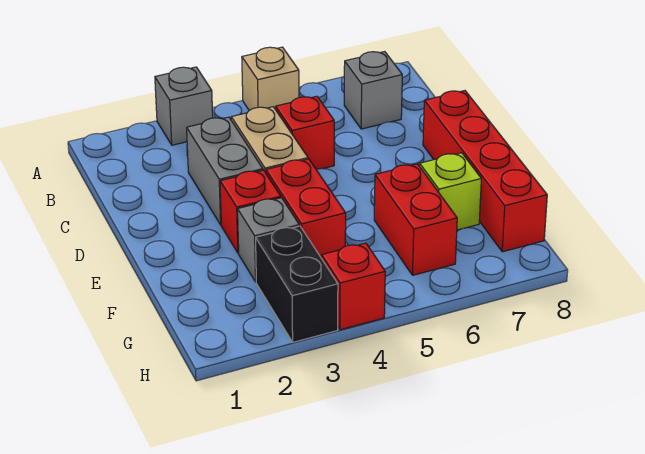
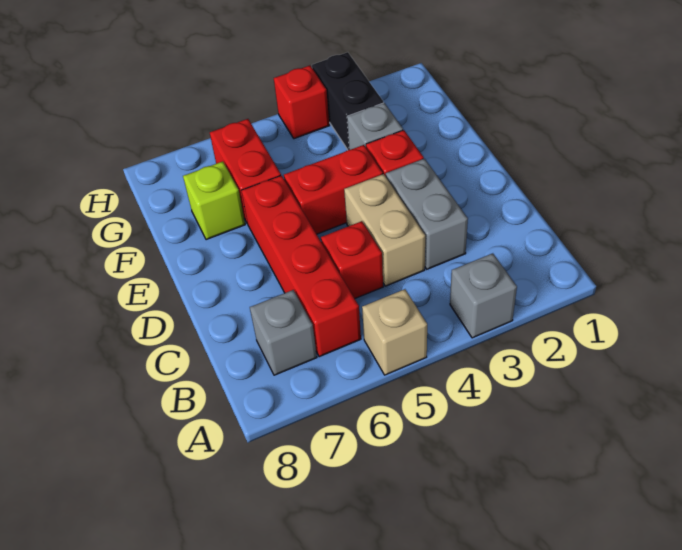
red 1x4 brick [423,91,547,252] -> red 1x4 brick moved to [241,175,361,357]
red 1x2 brick [266,159,346,257] -> red 1x2 brick turned to [284,145,383,234]

